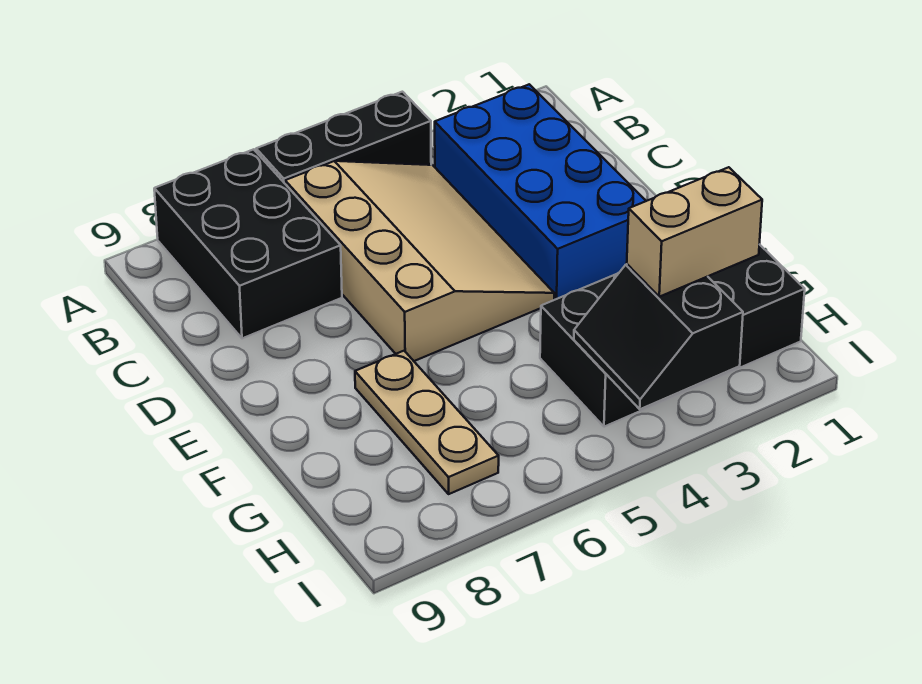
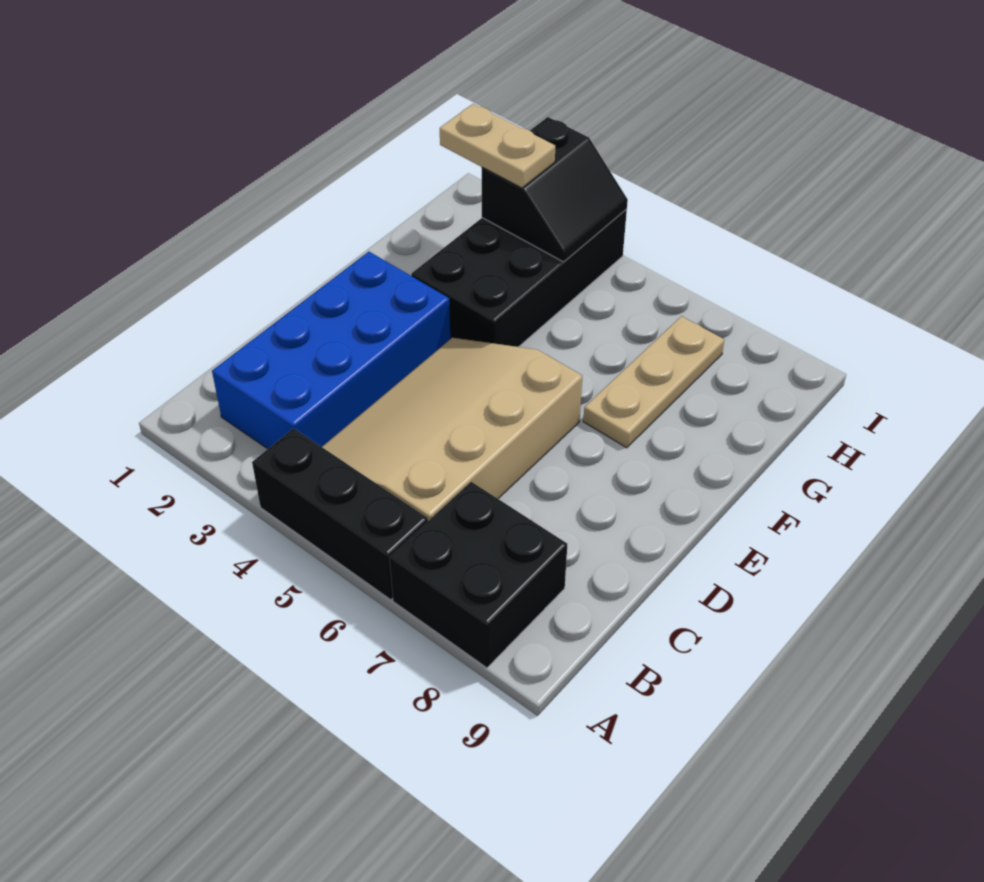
black 2x3 brick [154,149,342,338] -> black 2x2 brick [389,482,567,668]
black 2x4 brick [540,244,805,427] -> black 2x4 brick turned to [411,209,627,347]
tan 1x2 brick [627,167,762,297] -> tan 1x2 plate [440,104,555,188]

